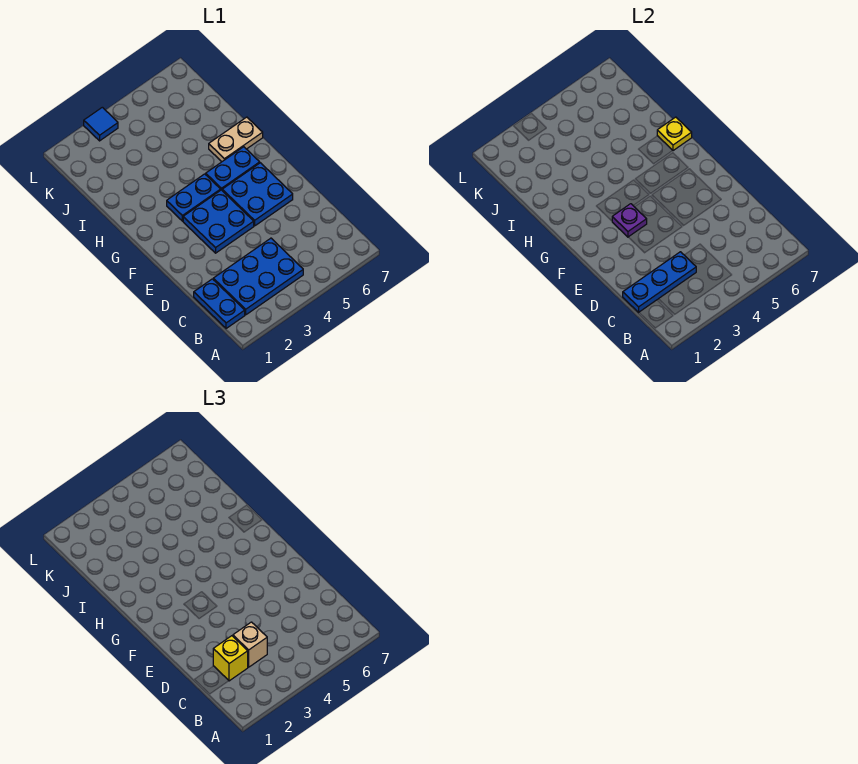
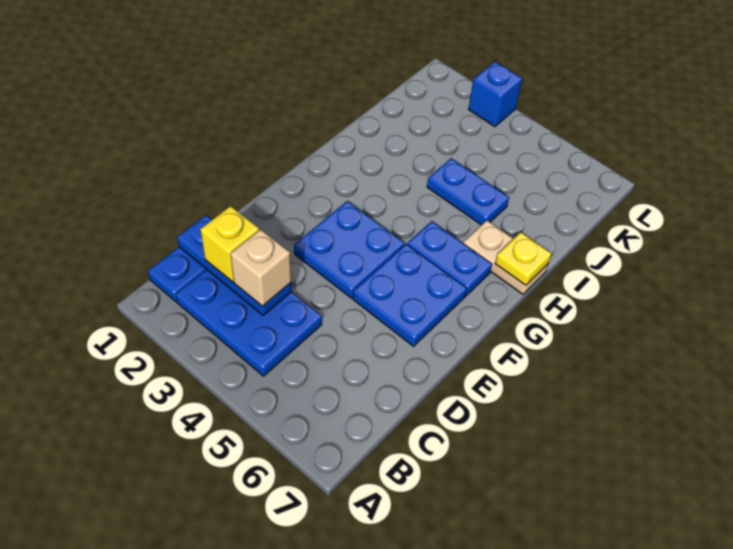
purple 1x1 plate [612,204,647,237] -> none
blue 1x2 plate [167,174,221,221] -> blue 1x2 plate moved to [427,158,509,225]
blue 1x1 tile [84,107,118,141] -> blue 1x1 brick [468,62,522,127]

